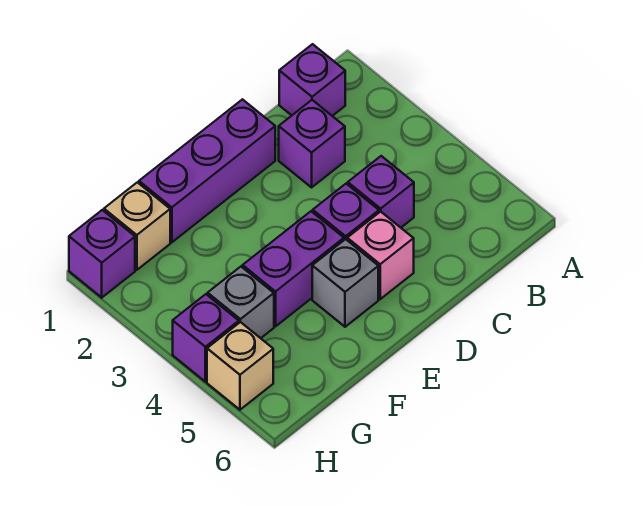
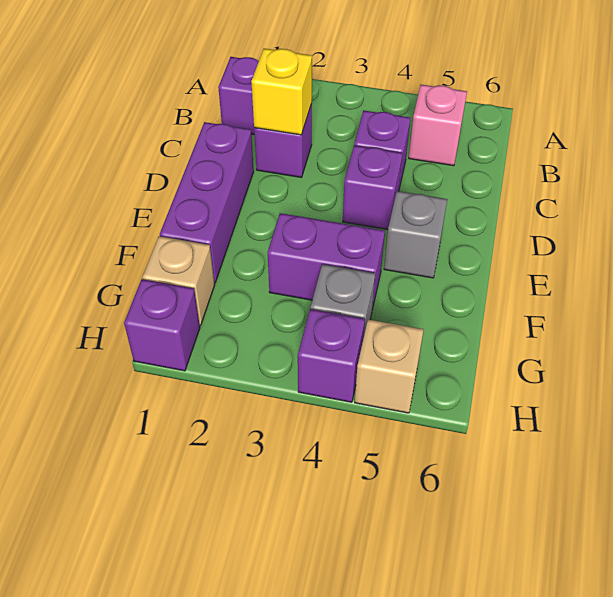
none -> yellow 1x1 brick [251,48,312,135]
pink 1x1 brick [347,212,414,299] -> pink 1x1 brick moved to [409,85,467,166]
purple 1x2 brick [243,211,344,326] -> purple 1x2 brick turned to [267,213,385,309]

